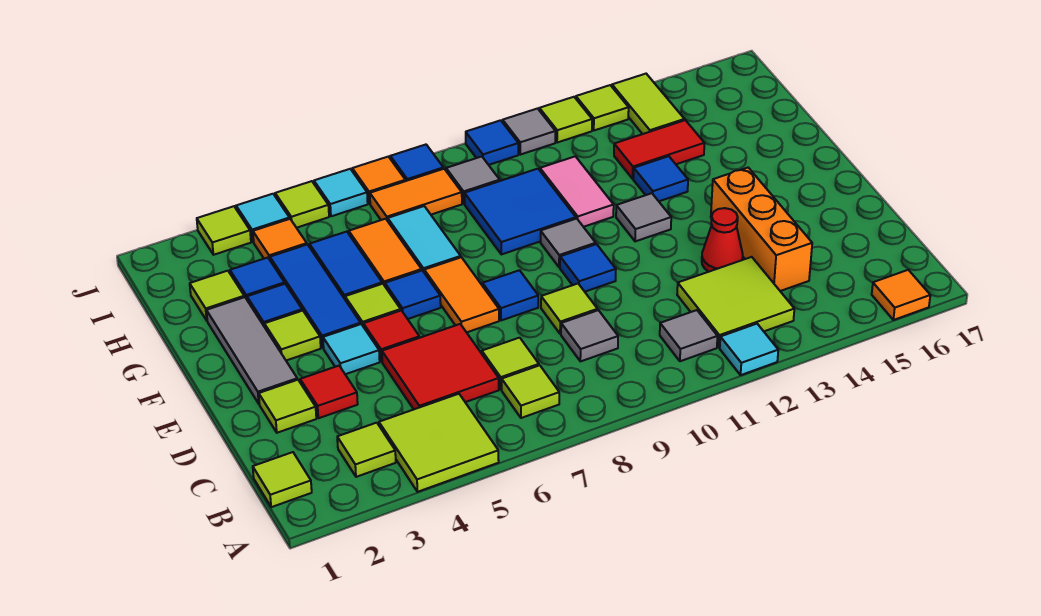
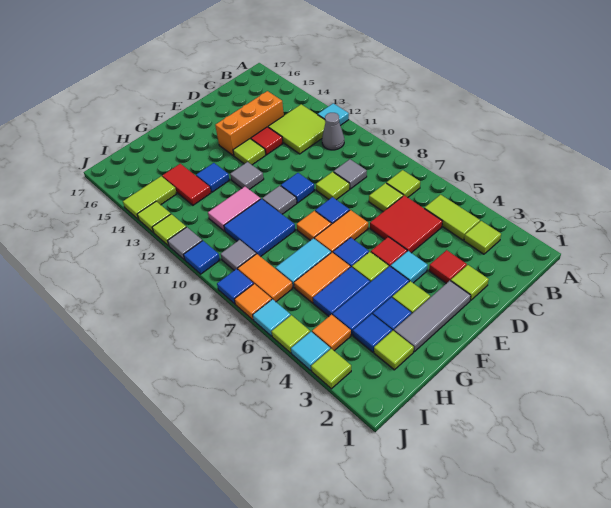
lime 2x2 tile [379,394,499,492] -> lime 1x2 tile [424,195,480,240]
orange 1x1 tile [872,270,930,320] -> orange 1x1 tile moved to [297,211,331,240]
lime 1x1 tile [253,452,312,507] -> lime 1x1 tile moved to [233,139,266,165]
grey 1x1 tile [660,310,718,361] -> grey 1x1 cone [322,113,344,150]
red 1x1 cone [702,208,743,272] -> red 1x1 tile [251,127,283,155]

